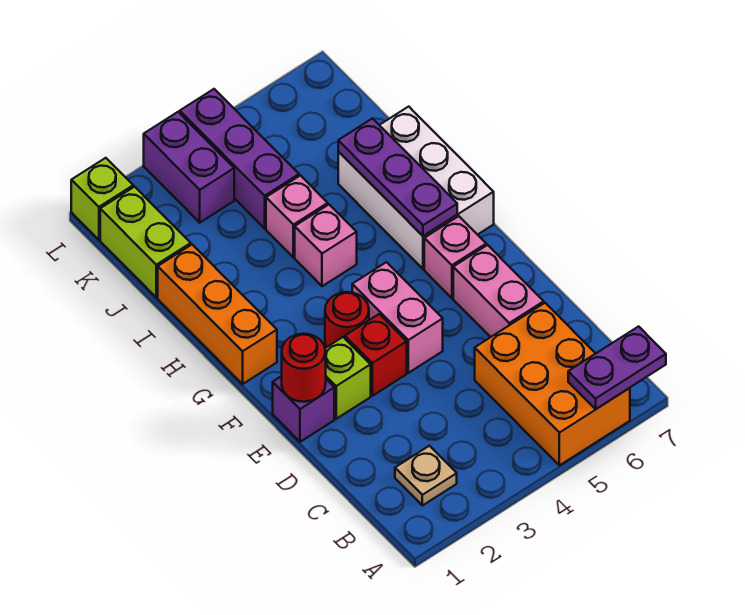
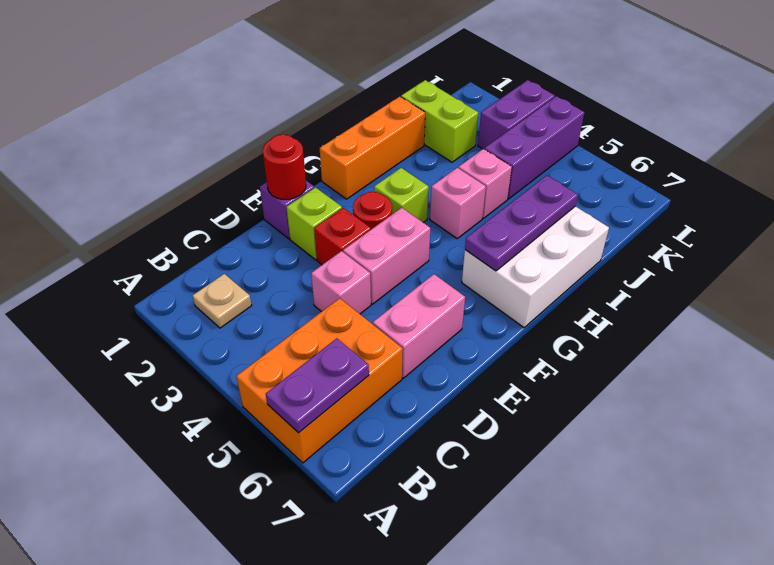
purple 1x2 plate [568,326,666,409] -> purple 1x2 plate turned to [266,338,369,433]
pink 1x1 brick [424,216,486,298] -> pink 1x1 brick moved to [311,251,371,314]
lime 1x2 brick [100,187,191,297] -> lime 1x2 brick turned to [401,80,478,162]
lime 1x1 brick [71,158,133,240] -> lime 1x1 brick moved to [374,168,429,222]

